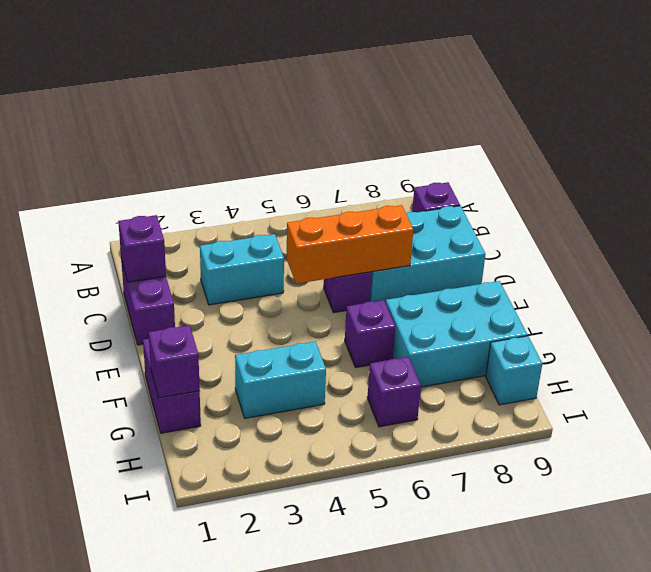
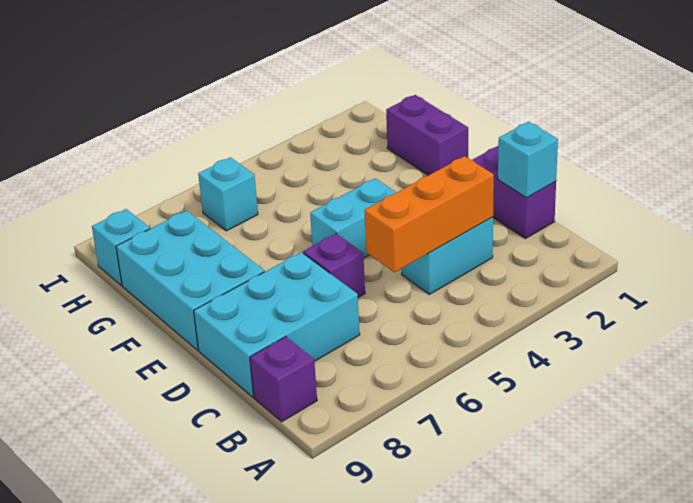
purple 1x1 brick [118,215,166,282] -> cyan 1x1 brick [498,122,558,197]
orange 1x3 brick [286,205,414,284] -> orange 1x3 brick moved to [364,156,494,272]
purple 1x1 brick [345,300,396,368] -> none
cyan 2x3 brick [386,281,527,387] -> cyan 2x3 brick turned to [116,211,265,350]
purple 1x1 brick [149,325,200,398] -> none
cyan 1x2 brick [235,342,326,418] -> cyan 1x2 brick moved to [310,178,396,258]
purple 1x1 brick [367,357,421,427] -> cyan 1x1 brick [198,157,258,231]

